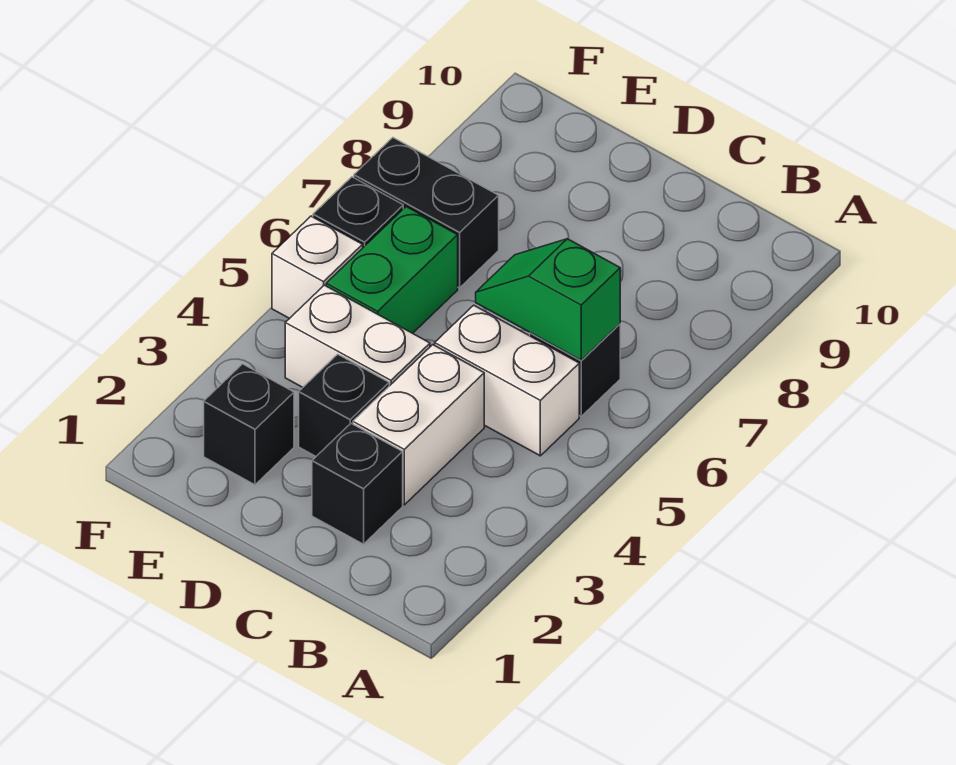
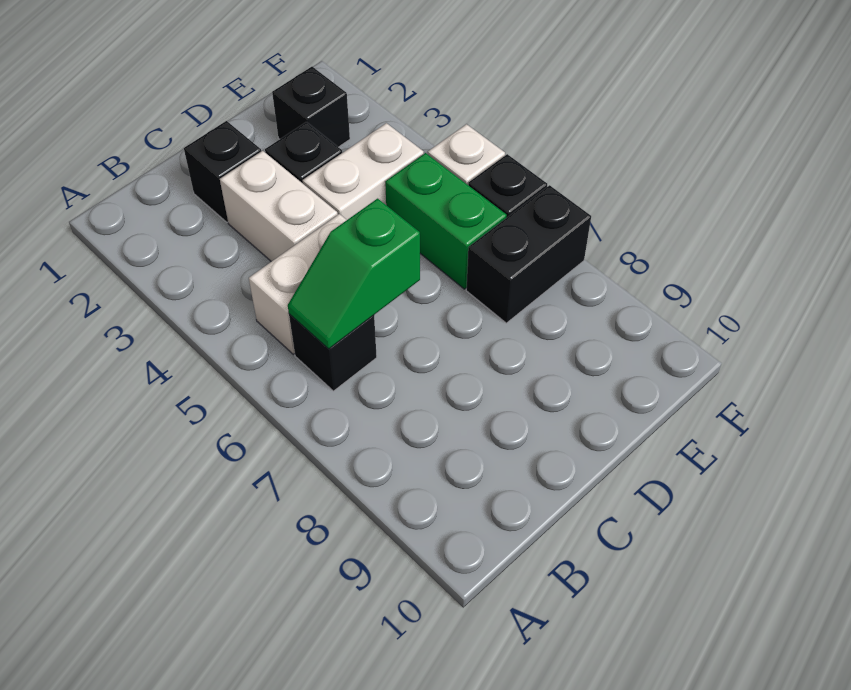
green 1x2 slope [476,239,620,361] -> green 1x2 slope turned to [288,199,420,349]

